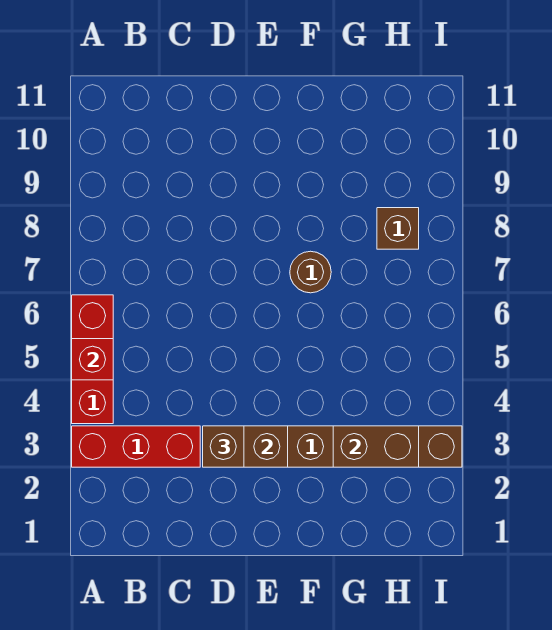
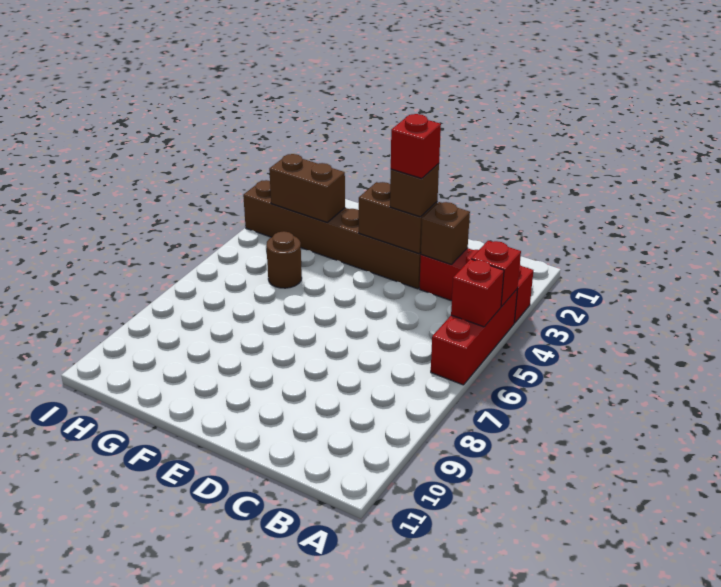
none -> red 1x1 brick [471,241,521,307]
none -> red 1x1 brick [391,114,441,178]
brown 1x1 round brick [290,251,331,293] -> brown 1x1 round brick moved to [266,231,302,288]
brown 1x1 brick [377,208,419,249] -> brown 1x1 brick moved to [421,202,470,264]

